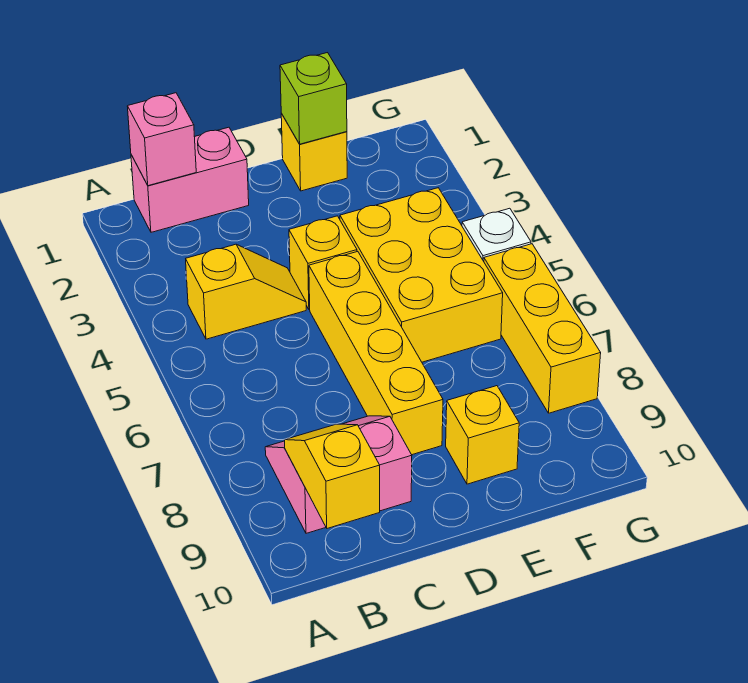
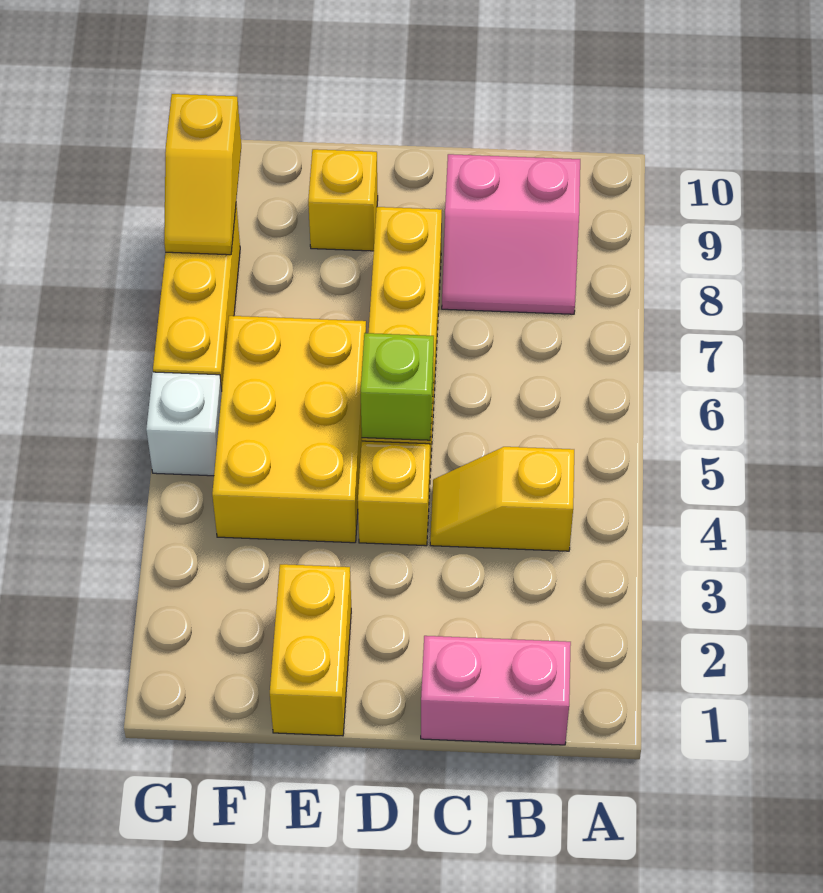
pink 1x1 brick [127,93,196,186] -> none
yellow 1x2 slope [285,424,380,528] -> yellow 1x2 slope moved to [164,94,241,255]
yellow 1x1 brick [281,114,347,191] -> yellow 1x2 brick [270,564,351,736]
lime 1x1 brick [280,53,347,144] -> lime 1x1 brick moved to [361,333,434,440]

